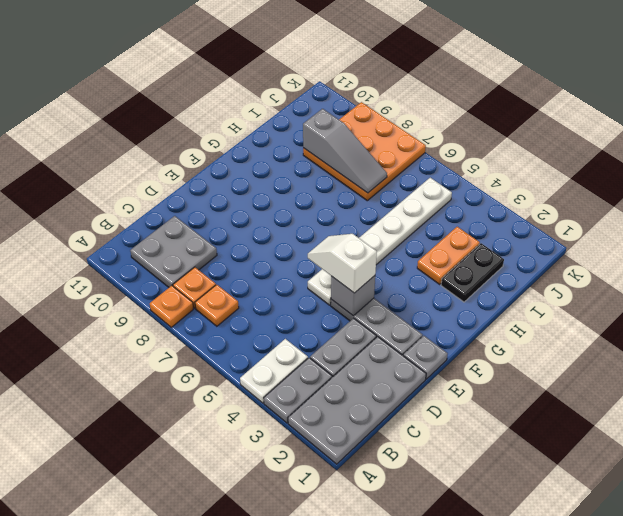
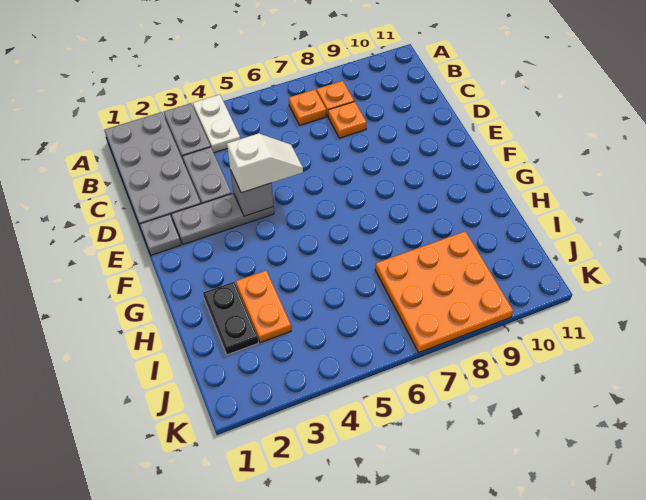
orange 1x1 plate [150,286,193,327] -> orange 1x1 plate moved to [328,101,367,138]
grey 2x2 plate [130,216,217,287] -> none
white 1x6 plate [308,178,452,305] -> none
grey 1x3 slope [303,109,387,193] -> none

